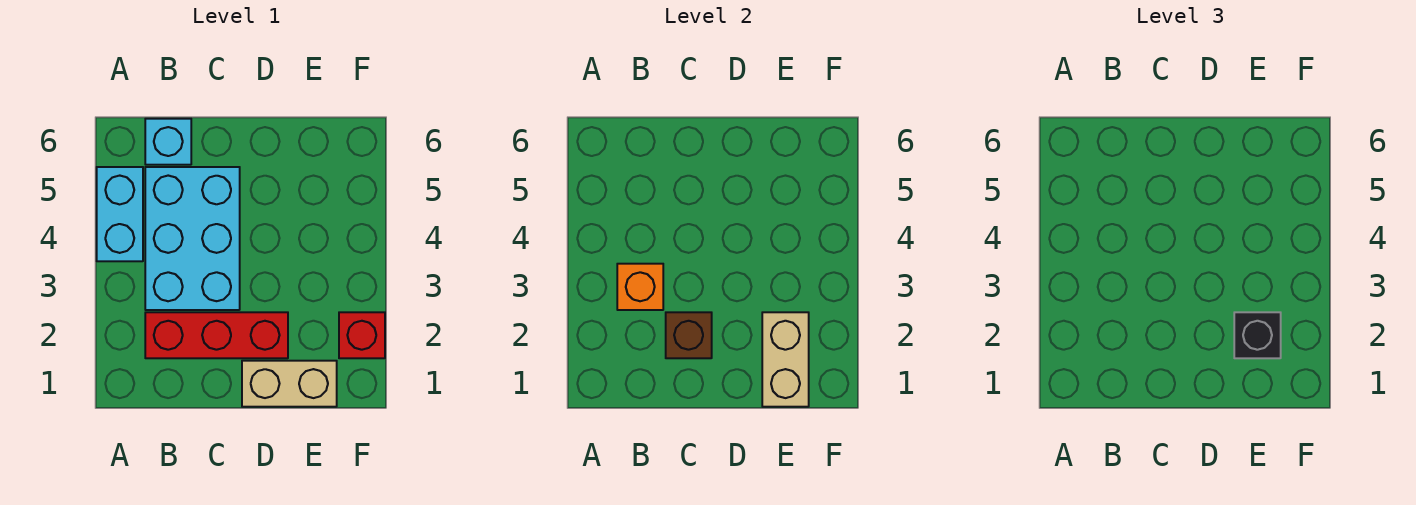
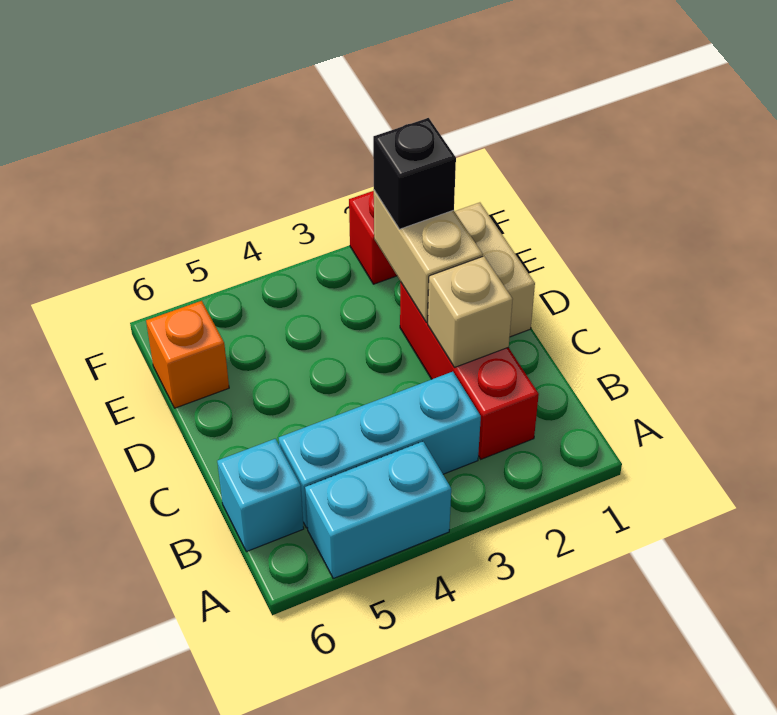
cyan 2x3 brick [145,167,240,310] -> cyan 1x3 brick [279,372,481,528]
orange 1x1 brick [617,264,663,310] -> orange 1x1 brick moved to [146,301,229,408]
brown 1x1 brick [666,312,712,358] -> tan 1x1 brick [428,256,513,368]
tan 1x2 brick [762,312,809,407] -> tan 1x2 brick turned to [374,190,483,322]

